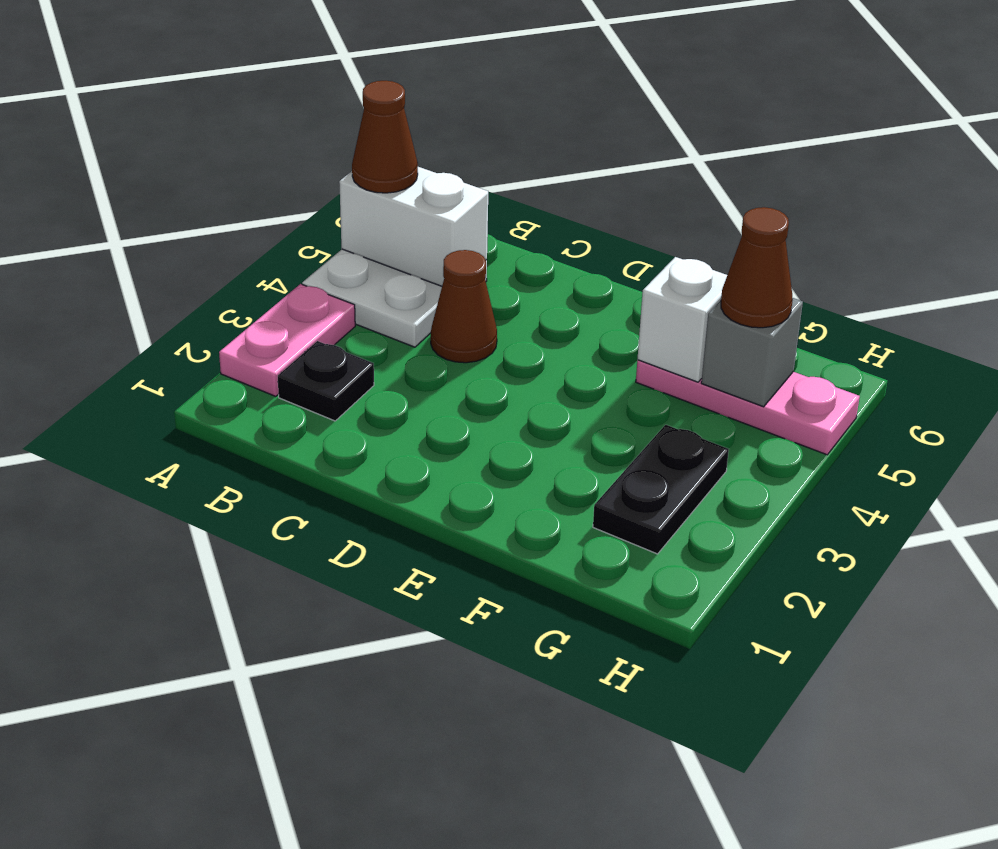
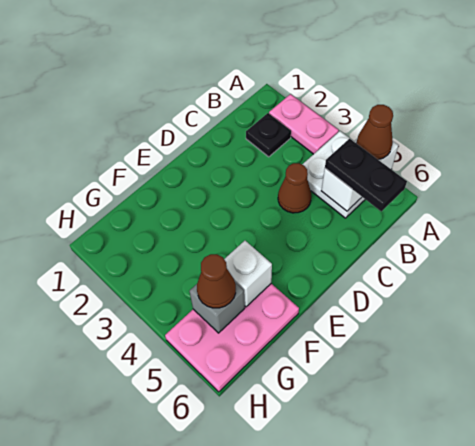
pink 1x3 plate [636,360,860,455] -> pink 2x3 plate [165,284,299,392]
black 1x2 plate [593,425,729,554] -> black 1x2 plate moved to [325,139,407,211]

